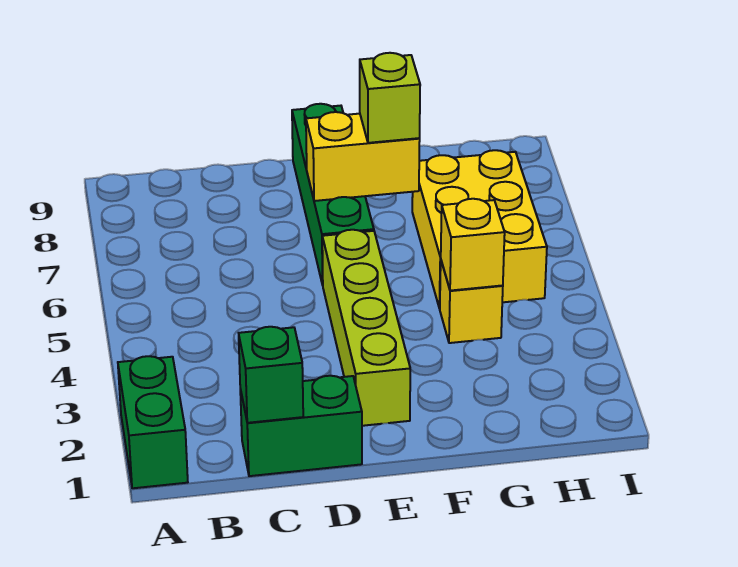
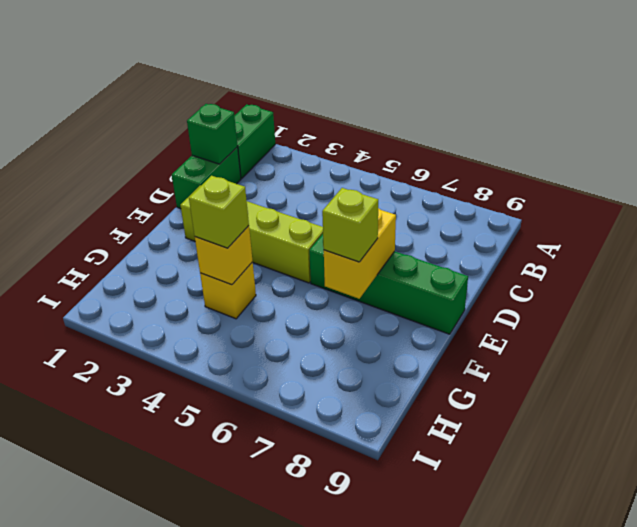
green 1x2 brick [118,356,188,488] -> green 1x2 brick turned to [235,104,275,178]
none -> lime 1x1 brick [189,176,249,248]
yellow 2x3 brick [412,150,547,308] -> none

